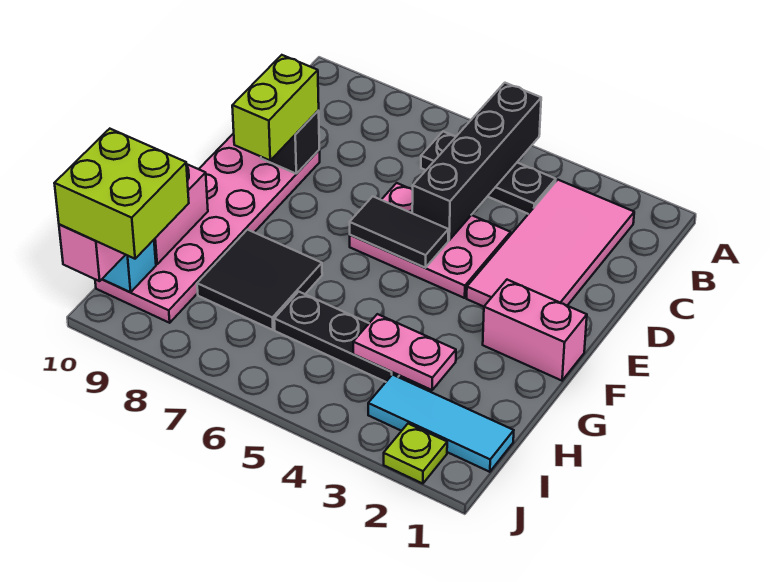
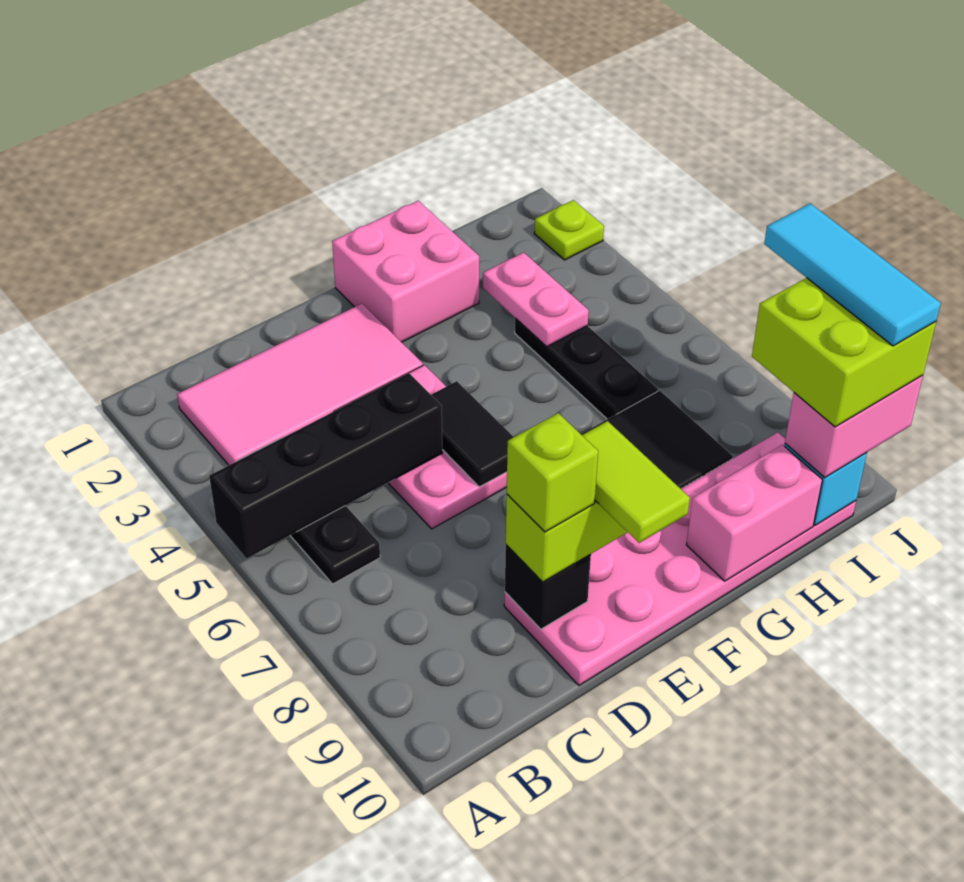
none -> lime 1x1 brick [507,413,598,532]
none -> lime 1x2 tile [582,421,690,543]
pink 1x2 brick [483,280,587,381] -> pink 2x2 brick [332,201,479,342]
cyan 1x3 tile [368,375,514,472] -> cyan 1x3 tile moved to [764,204,941,346]

